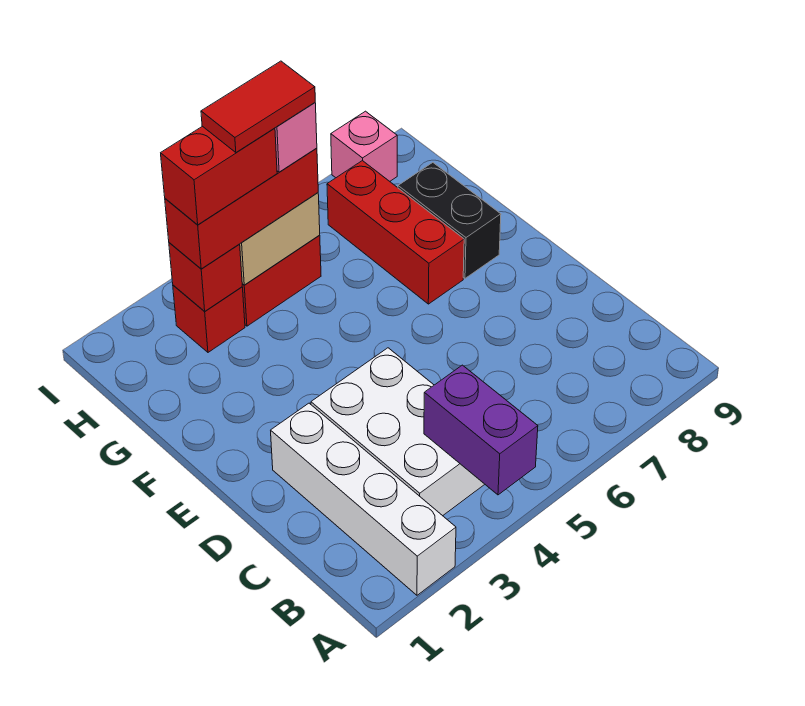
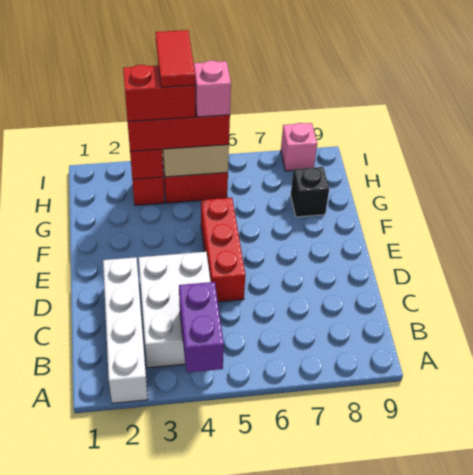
red 1x3 brick [327,161,464,304] -> red 1x3 brick moved to [201,198,245,302]
black 1x2 brick [398,163,501,278] -> black 1x1 brick [291,167,329,217]
red 1x2 tile [201,61,315,152] -> red 1x2 tile turned to [155,30,195,87]

